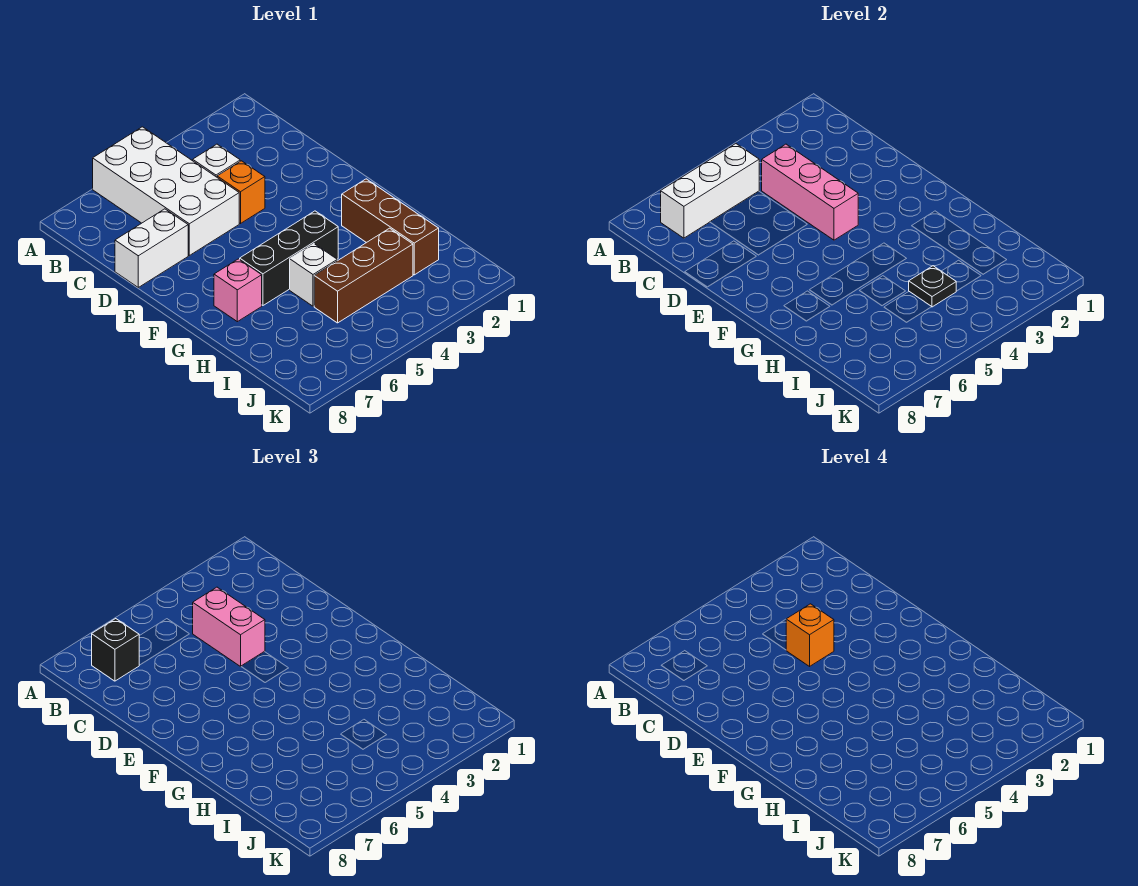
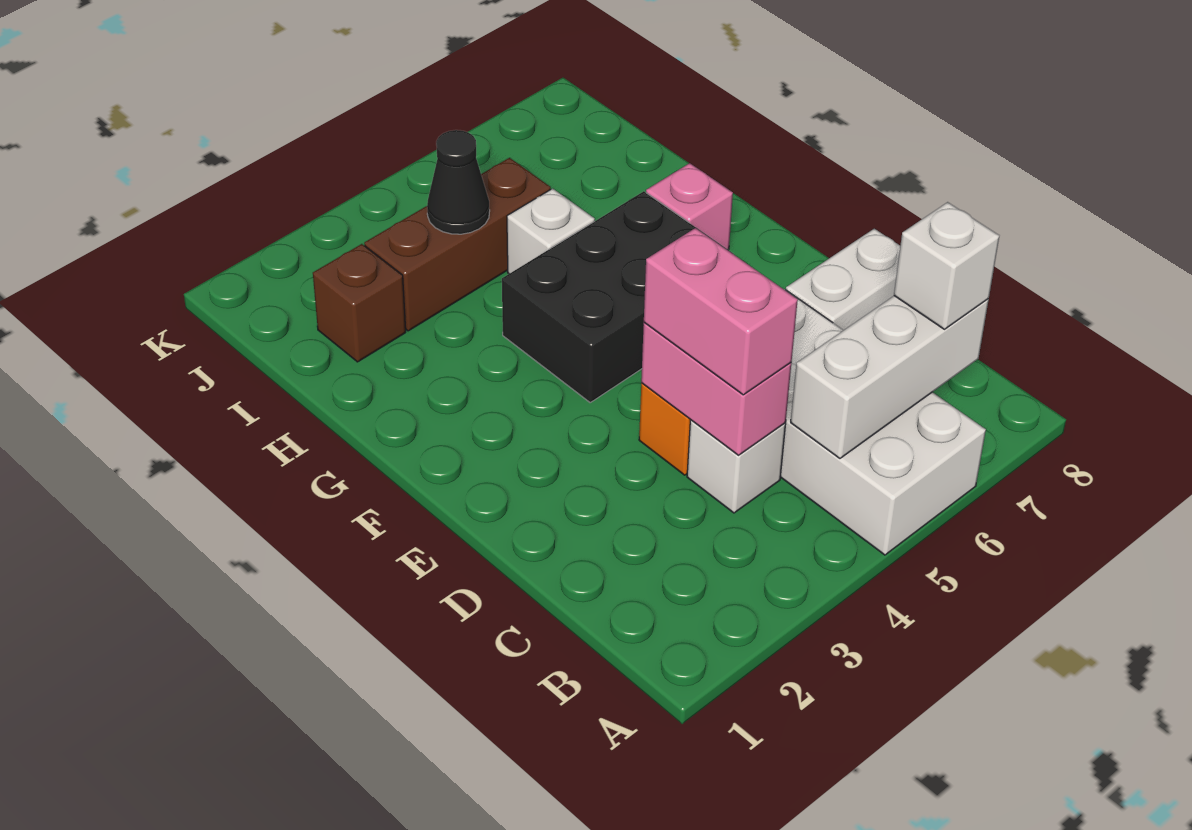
black 1x1 brick [92,619,139,681] -> white 1x1 brick [894,202,999,329]
pink 1x3 brick [762,144,858,240] -> pink 1x2 brick [641,323,791,455]
orange 1x1 brick [786,604,834,666] -> none
brown 1x3 brick [342,179,439,275] -> brown 1x1 brick [313,244,406,362]
black 1x3 brick [240,211,338,305] -> black 2x3 brick [502,191,733,402]
black 1x1 plate [909,266,956,307] -> black 1x1 cone [427,130,490,234]

